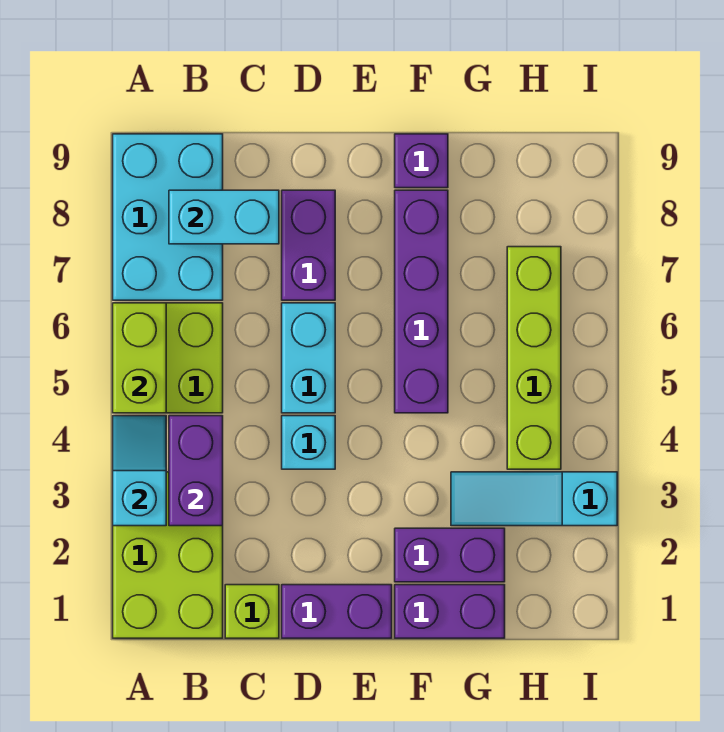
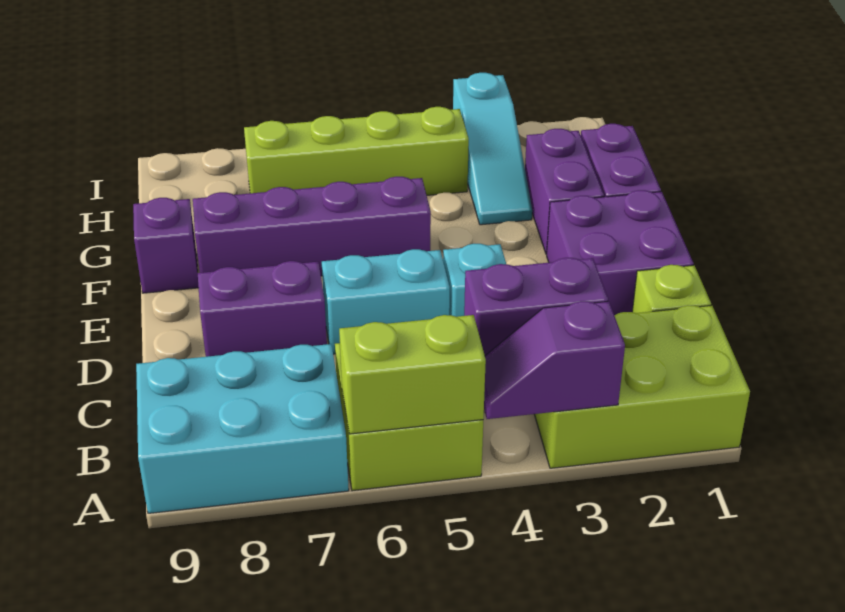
cyan 1x2 slope [113,416,166,526] -> purple 1x2 slope [484,301,625,419]
cyan 1x2 brick [169,190,279,244] -> none
purple 1x2 brick [282,585,392,638] -> purple 2x2 brick [547,190,694,315]

